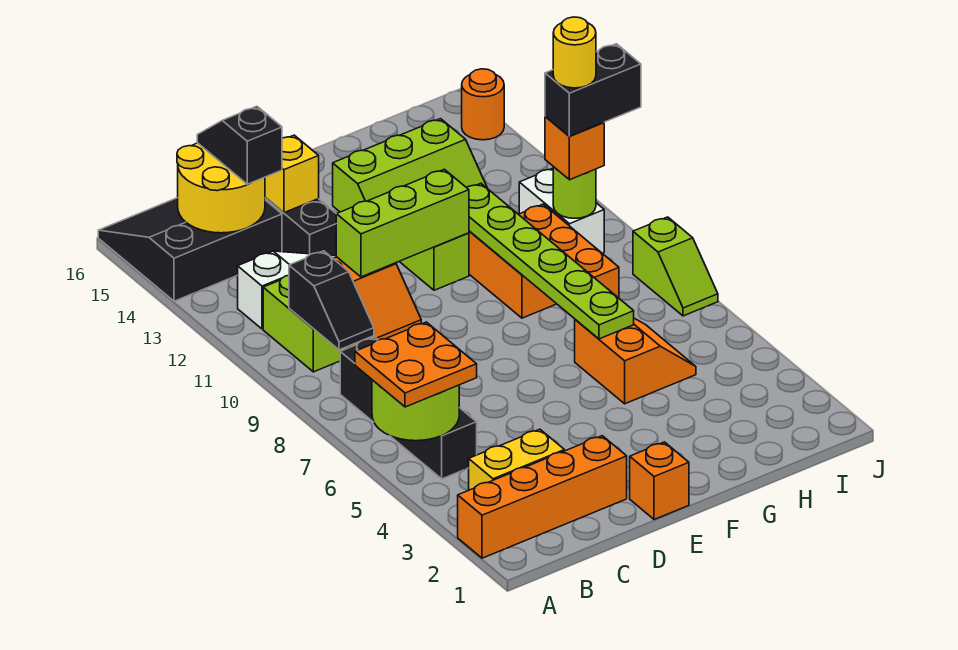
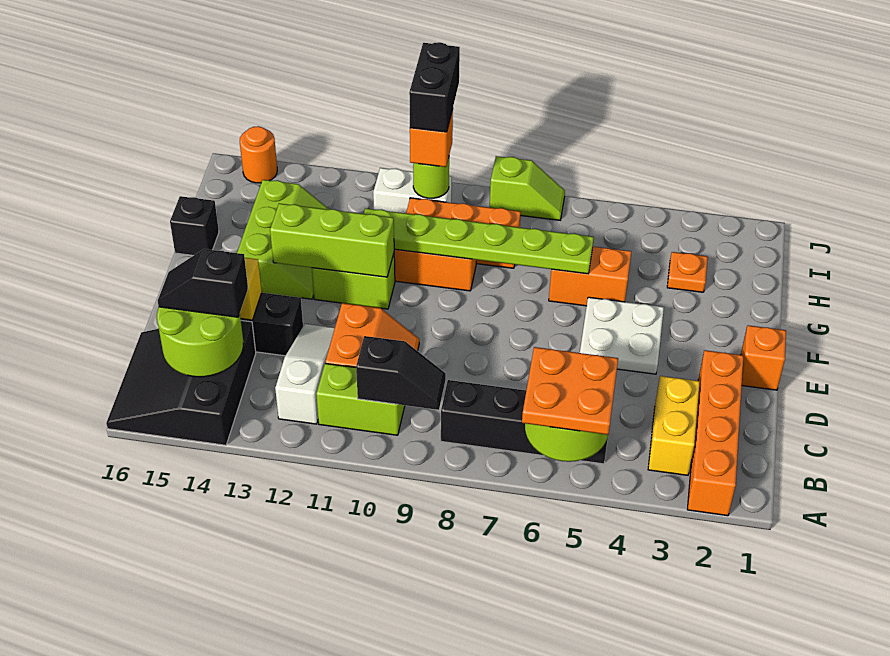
yellow 2x2 round brick [177,143,265,233] -> lime 2x2 round brick [157,307,243,377]
lime 1x3 brick [336,169,469,277] -> lime 1x3 brick turned to [270,203,395,277]
none -> white 2x2 plate [580,297,664,374]
none -> black 1x1 brick [170,196,219,255]
none -> orange 1x1 plate [667,252,708,292]
yellow 1x1 round brick [553,17,596,88] -> none

